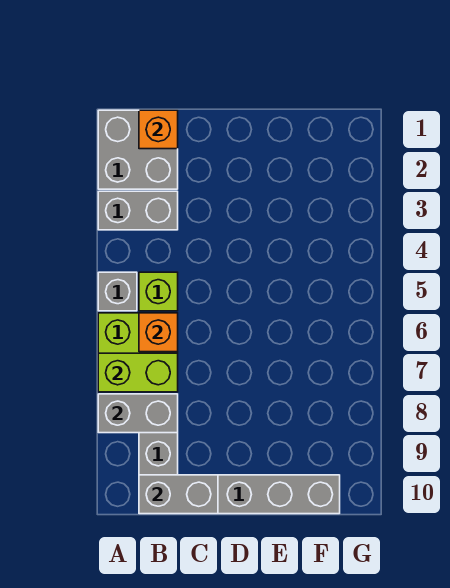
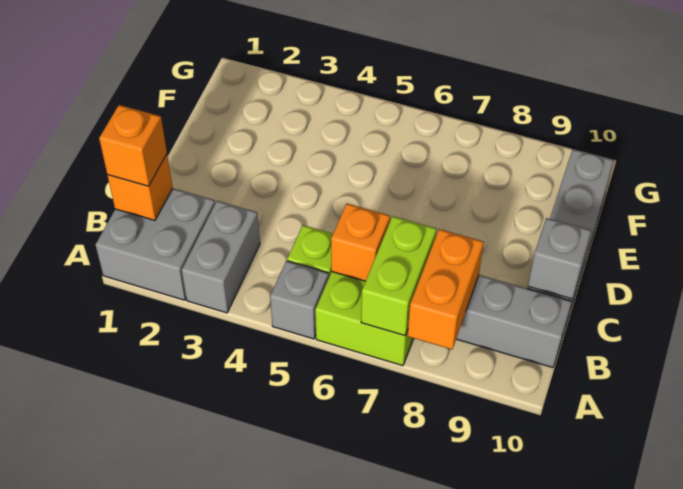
grey 1x2 brick [98,394,178,433] -> orange 1x2 brick [408,229,484,349]
none -> orange 1x1 brick [99,105,167,186]
grey 1x2 brick [139,475,218,514] -> grey 1x1 brick [528,218,591,299]

